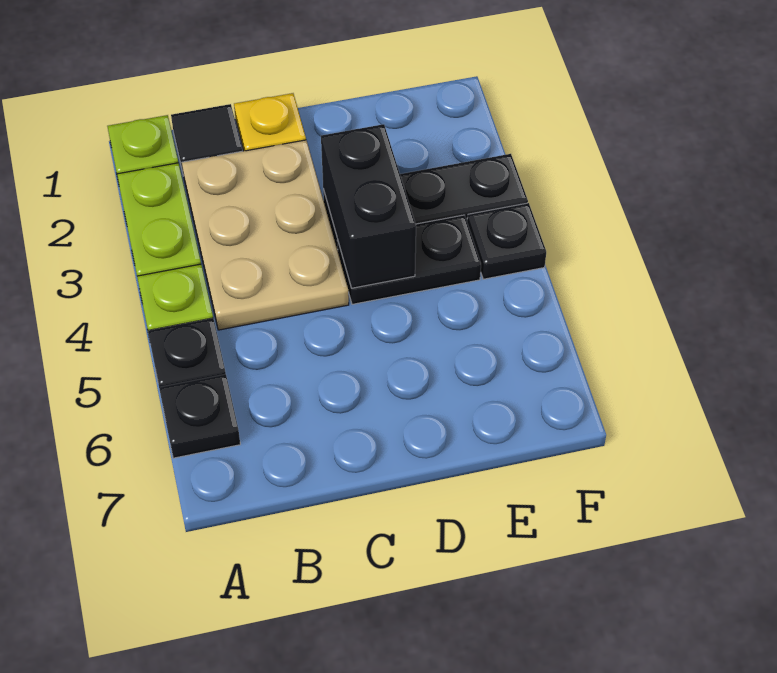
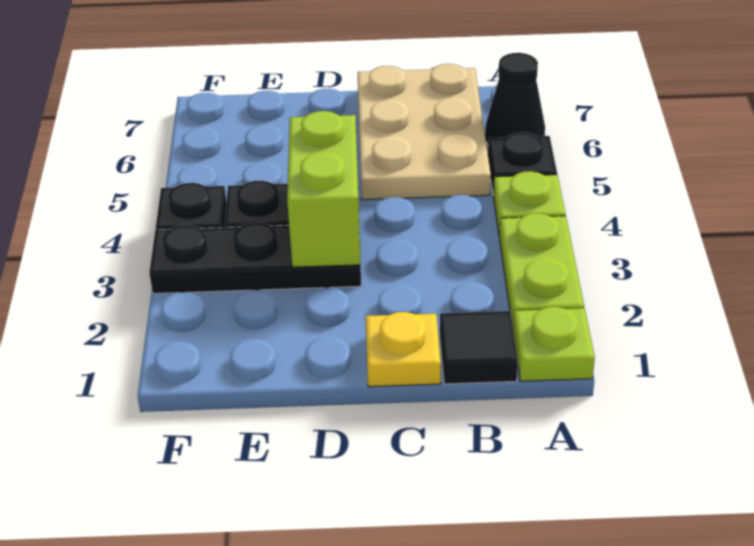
black 1x1 plate [159,374,240,458] -> black 1x1 cone [485,53,545,144]
tan 2x3 plate [182,140,349,330] -> tan 2x3 plate moved to [358,64,491,200]
black 1x2 brick [321,124,416,288] -> lime 1x2 brick [287,111,360,267]

